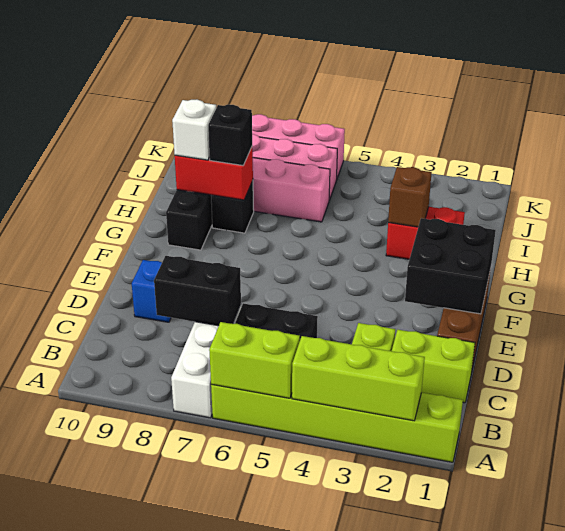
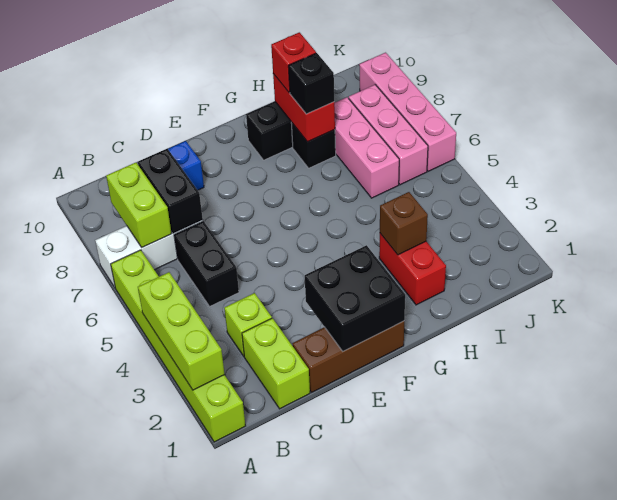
lime 1x2 brick [209,322,300,398] -> lime 1x2 brick moved to [106,163,172,247]
white 1x1 brick [172,99,216,160] -> red 1x1 brick [271,32,316,93]

